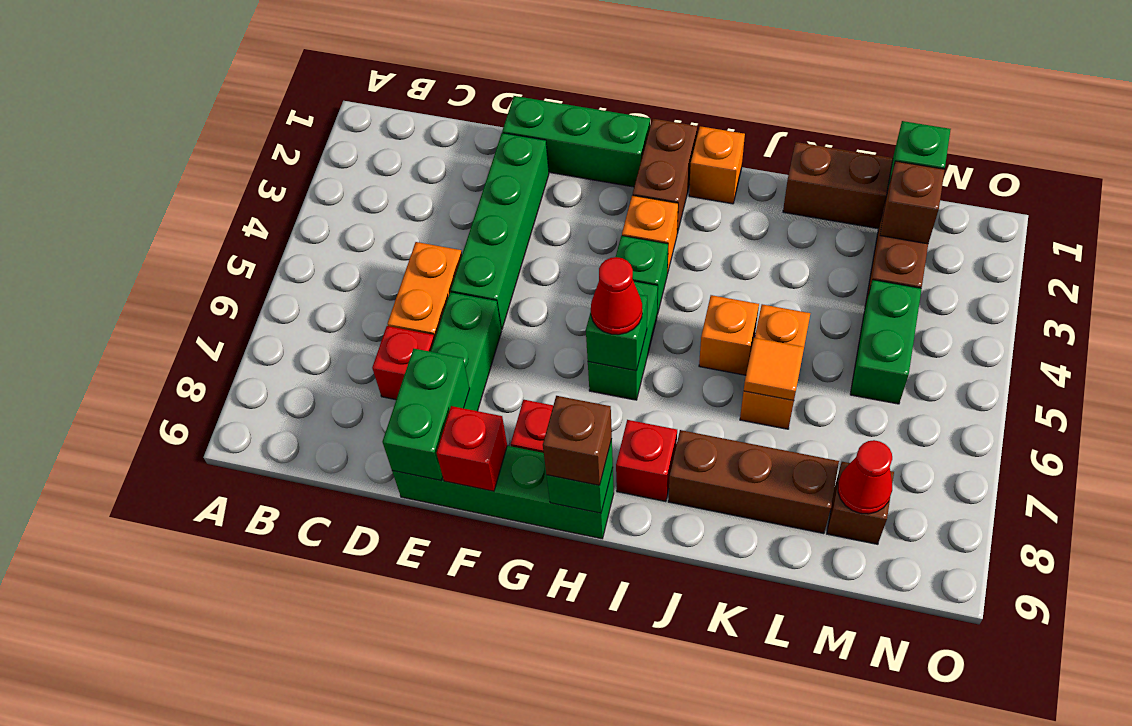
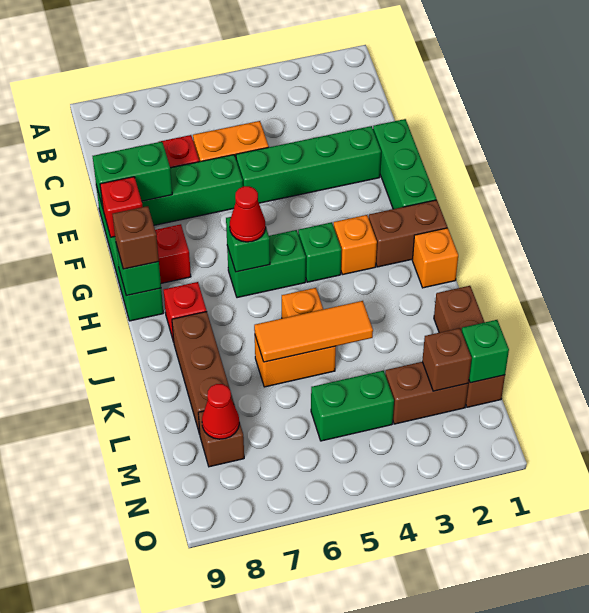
orange 1x1 tile [744,337,804,401] -> orange 1x3 tile [254,301,373,362]

